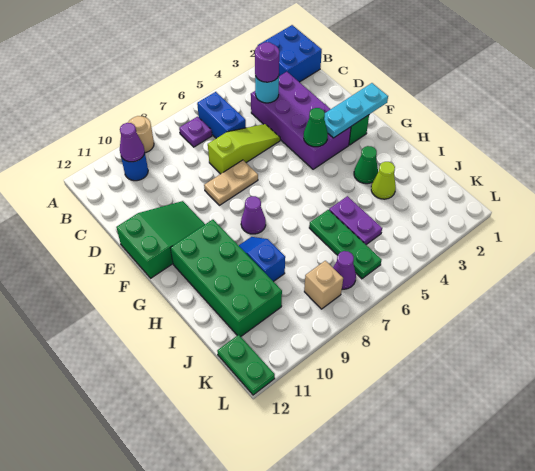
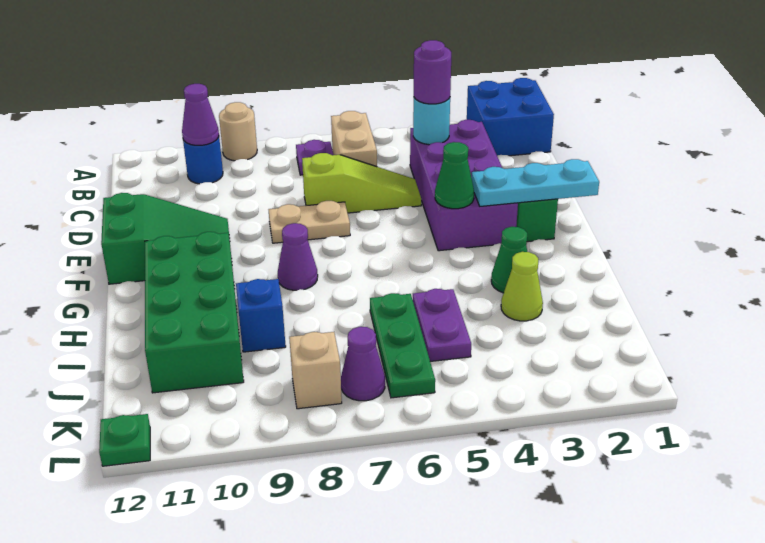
blue 1x2 brick [197,92,246,138] -> tan 1x2 brick [331,111,377,167]
green 1x2 plate [217,335,275,395] -> green 1x1 plate [99,414,150,466]

